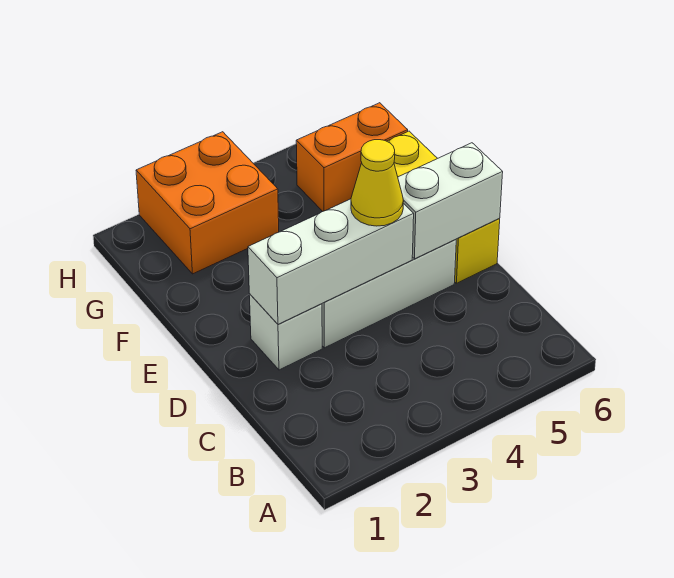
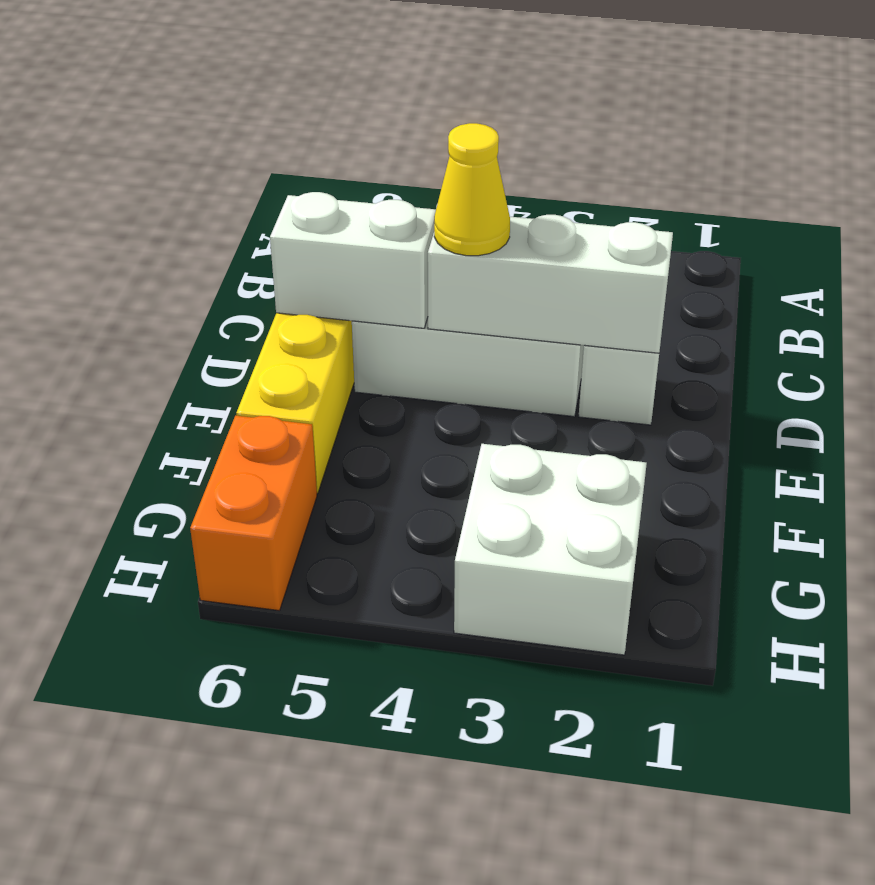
orange 2x2 brick [136,132,279,274] -> white 2x2 brick [454,444,647,655]
orange 1x2 brick [296,103,408,211] -> orange 1x2 brick turned to [190,416,317,611]

